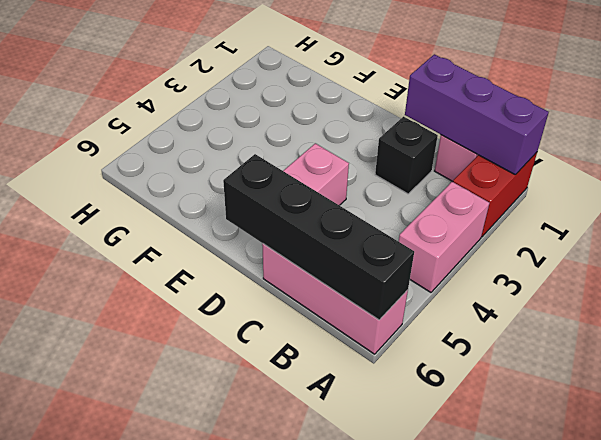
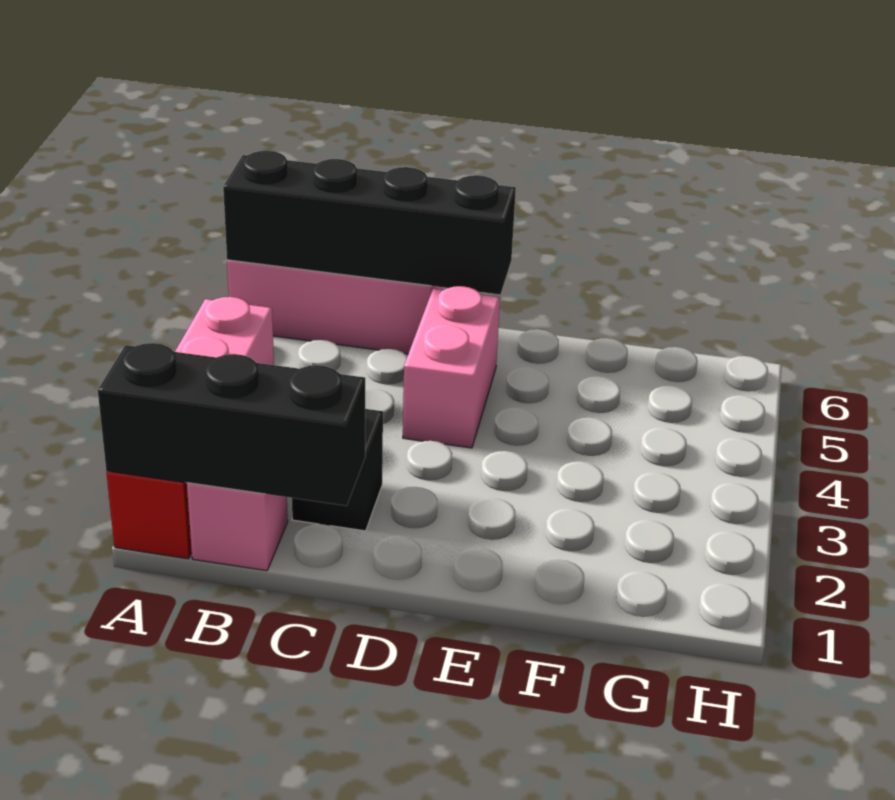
purple 1x3 brick [405,54,549,175] -> black 1x3 brick [98,343,365,506]

